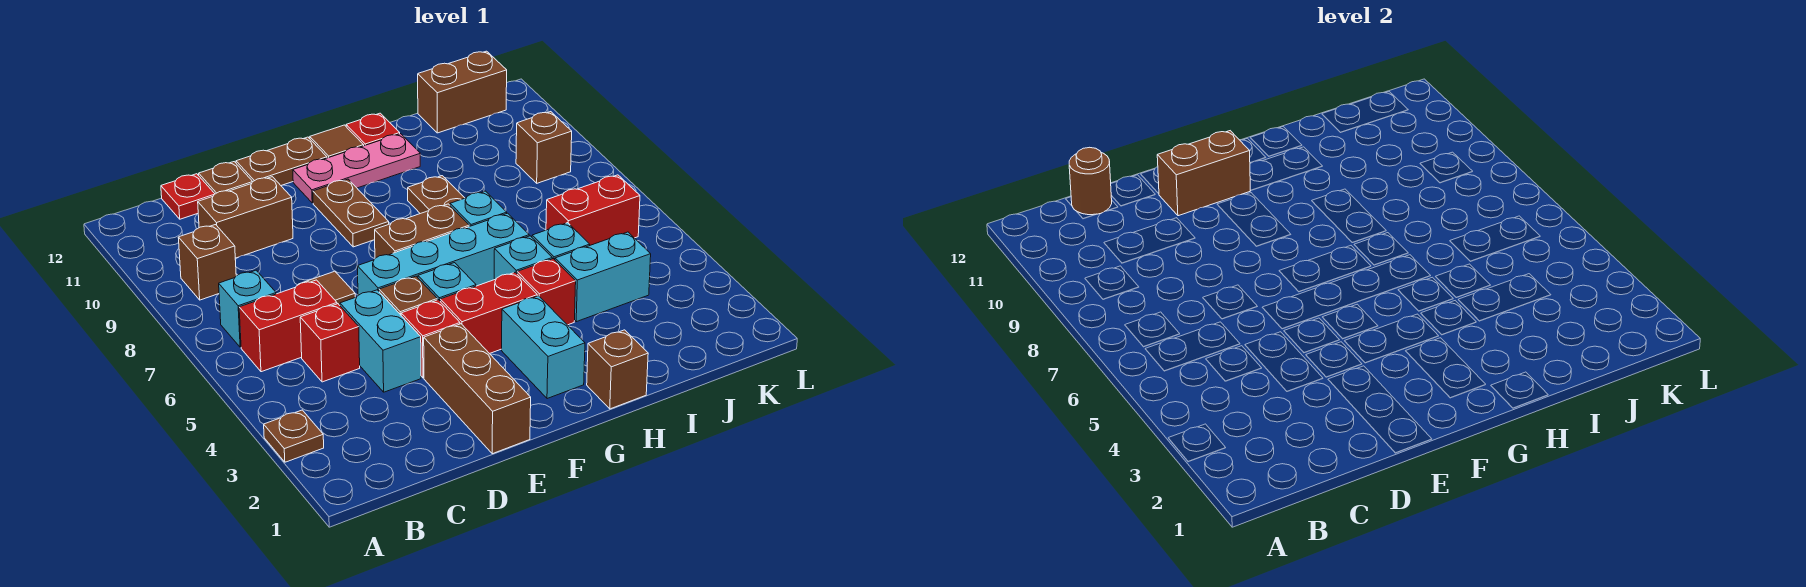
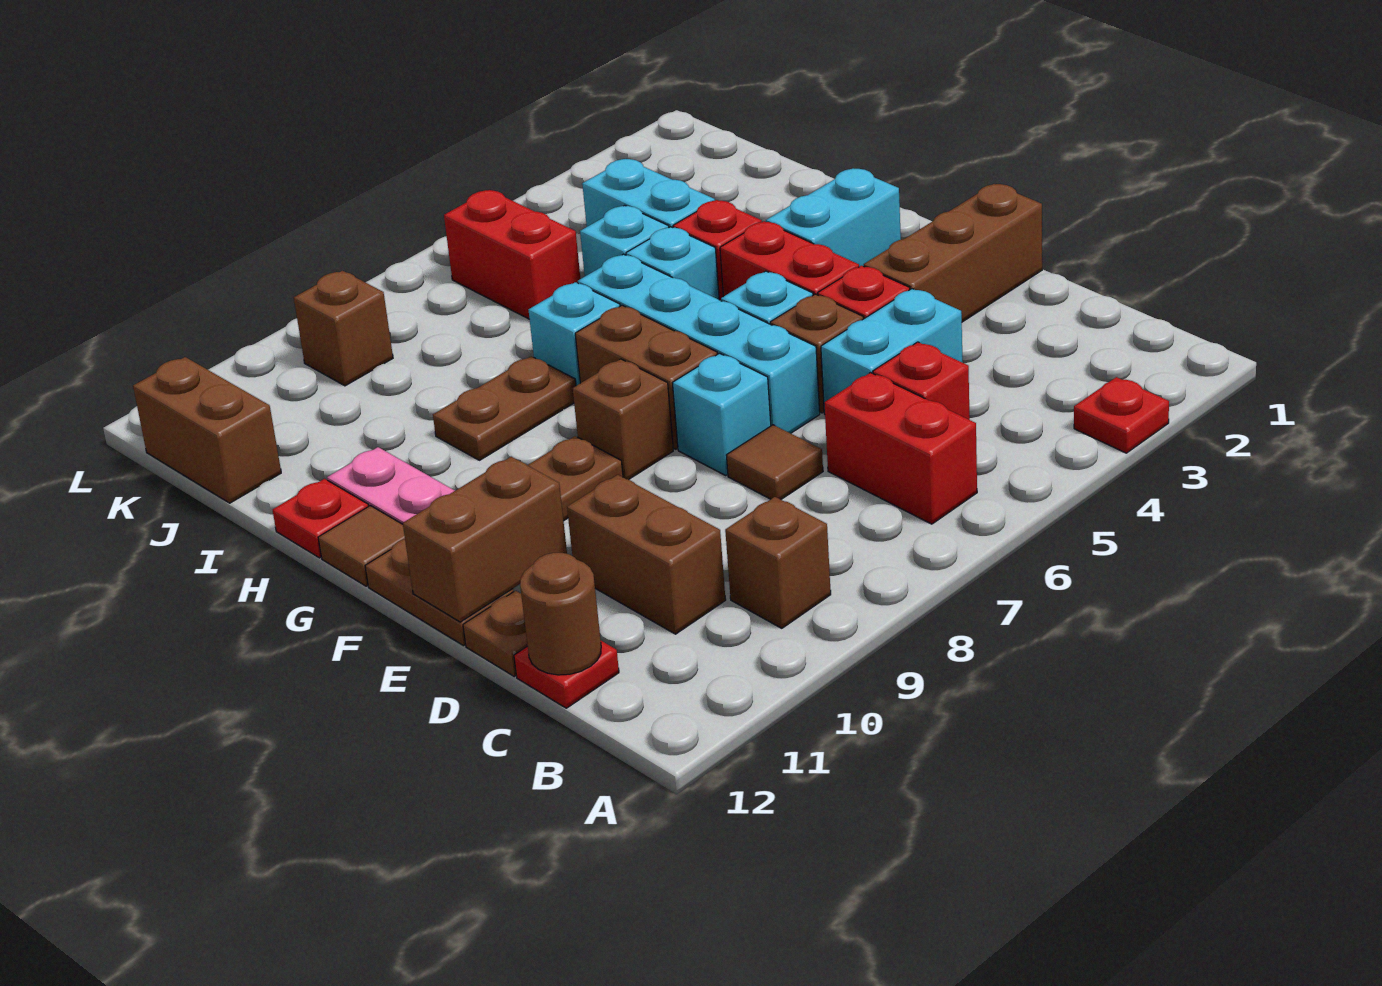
brown 1x1 plate [264,410,324,462] -> red 1x1 plate [1074,377,1169,453]
cyan 1x1 brick [219,270,276,347] -> cyan 1x1 brick moved to [673,353,771,475]
brown 1x2 brick [1157,131,1251,216] -> brown 1x2 brick turned to [403,457,567,622]
brown 1x1 brick [587,330,648,409] -> brown 1x1 brick moved to [573,359,673,480]

